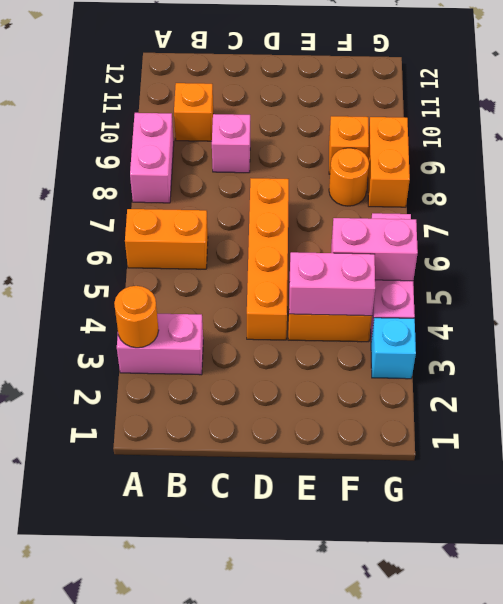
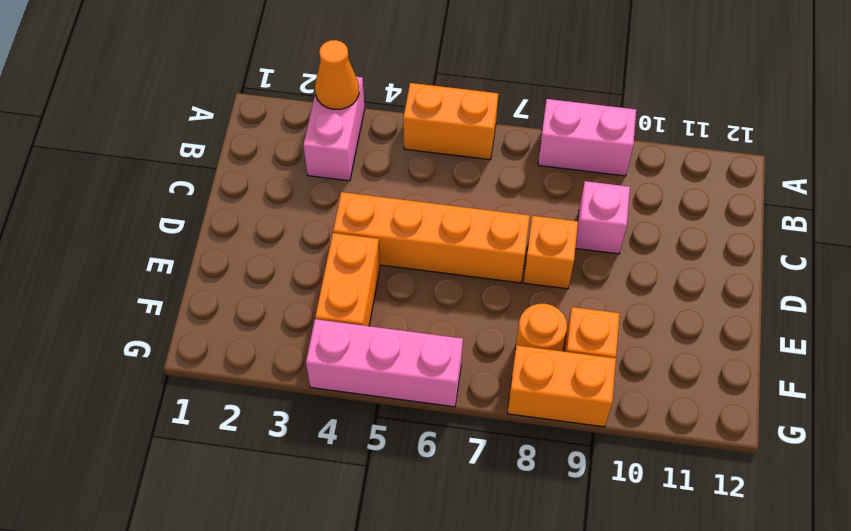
orange 1x1 round brick [114,286,159,348] -> orange 1x1 cone [315,40,359,109]
orange 1x2 brick [125,209,208,269] -> orange 1x2 brick turned to [403,83,498,160]
orange 1x1 brick [174,83,213,141] -> orange 1x1 brick moved to [523,216,578,289]
pink 1x2 brick [289,252,375,316] -> none
pink 1x2 brick [331,218,418,281] -> none
cyan 1x1 brick [371,318,416,379] -> none

